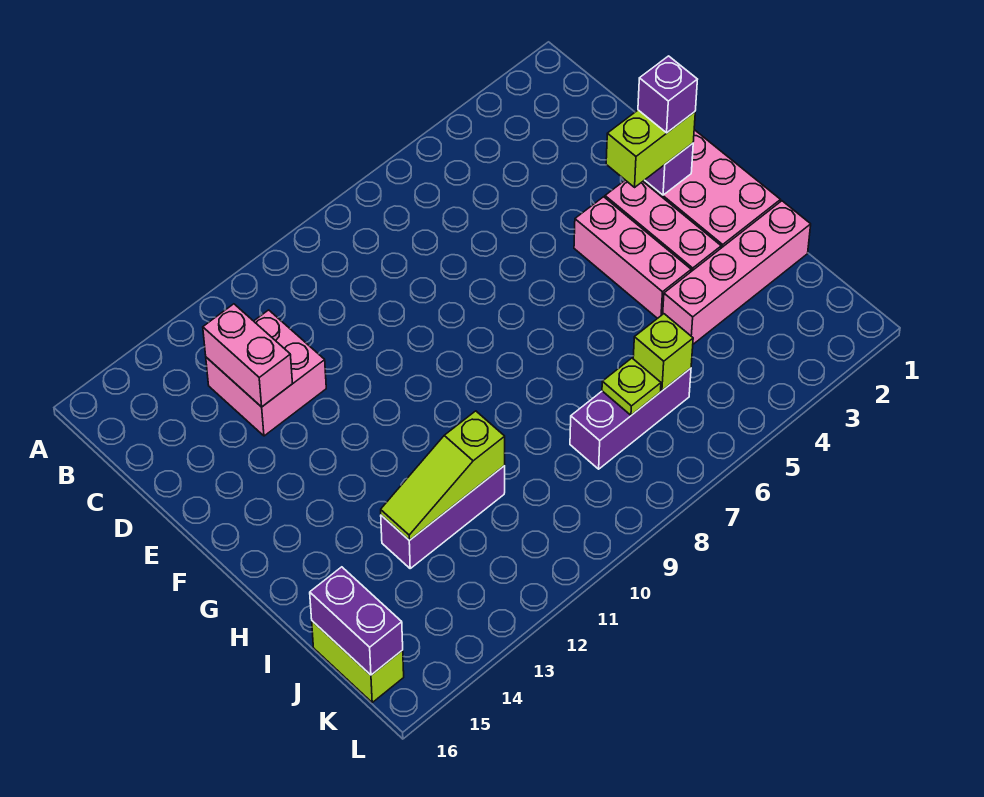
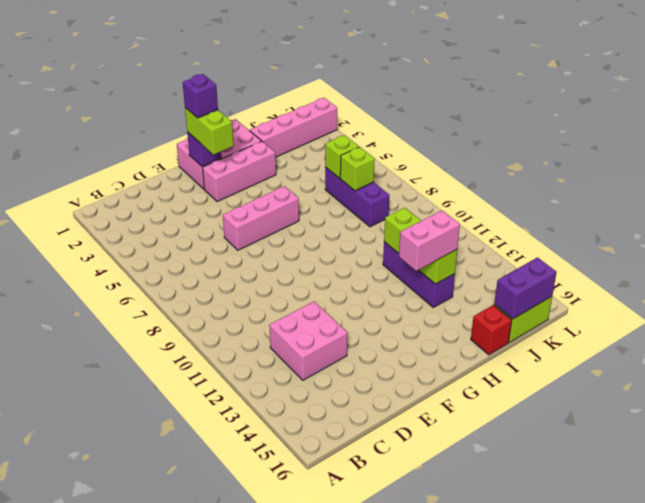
pink 1x2 brick [203,304,293,407] -> pink 1x2 brick moved to [399,210,460,271]
pink 1x3 brick [574,197,691,319] -> pink 1x3 brick moved to [223,186,299,250]
pink 1x4 brick [663,201,811,344] -> pink 1x4 brick turned to [250,98,337,157]
lime 1x3 slope [381,411,505,540] -> lime 1x3 brick [384,208,457,284]
none -> red 1x1 brick [471,305,512,355]
lime 1x1 plate [602,358,661,415] -> lime 1x1 brick [340,147,375,191]

